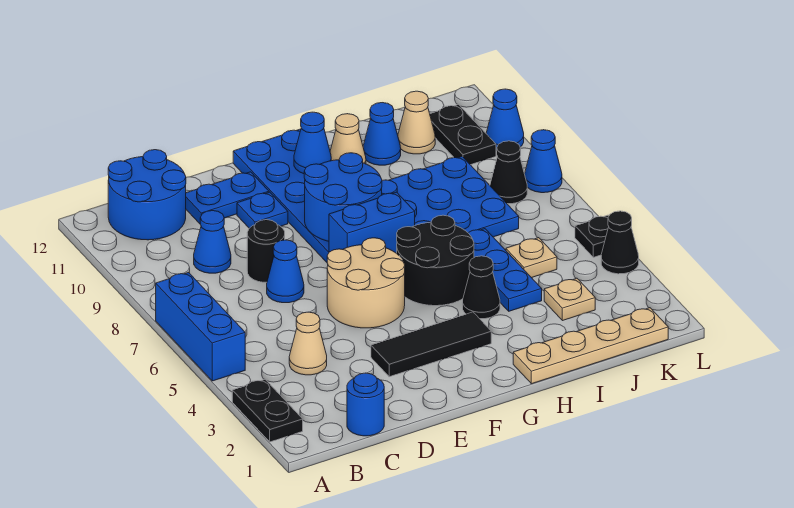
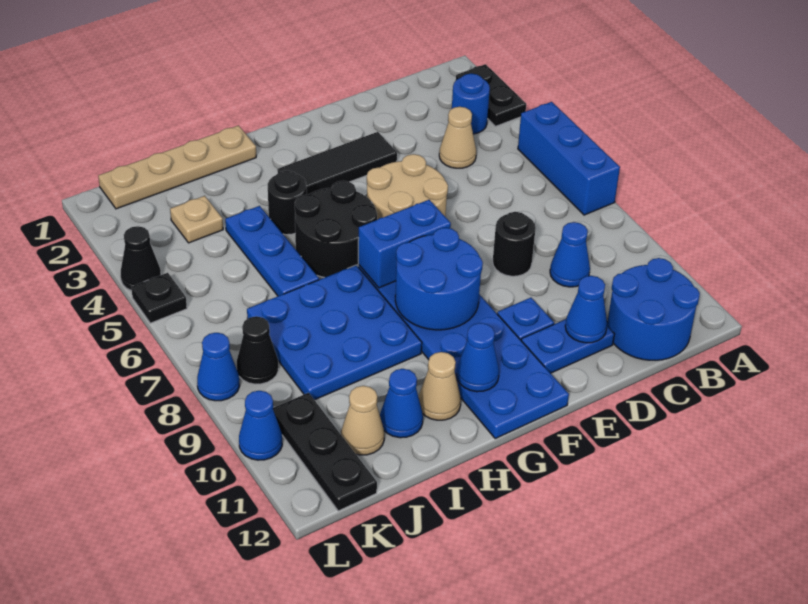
blue 1x1 round brick [347,373,384,436] -> blue 1x1 round brick moved to [452,74,490,134]
blue 1x1 cone [267,240,304,303] -> blue 1x1 cone moved to [565,276,607,343]
black 1x1 cone [463,256,500,319] -> black 1x1 round brick [268,171,307,235]
tan 1x1 plate [506,238,557,278] -> none
black 1x2 plate [430,105,496,165] -> black 1x3 plate [273,393,377,511]

